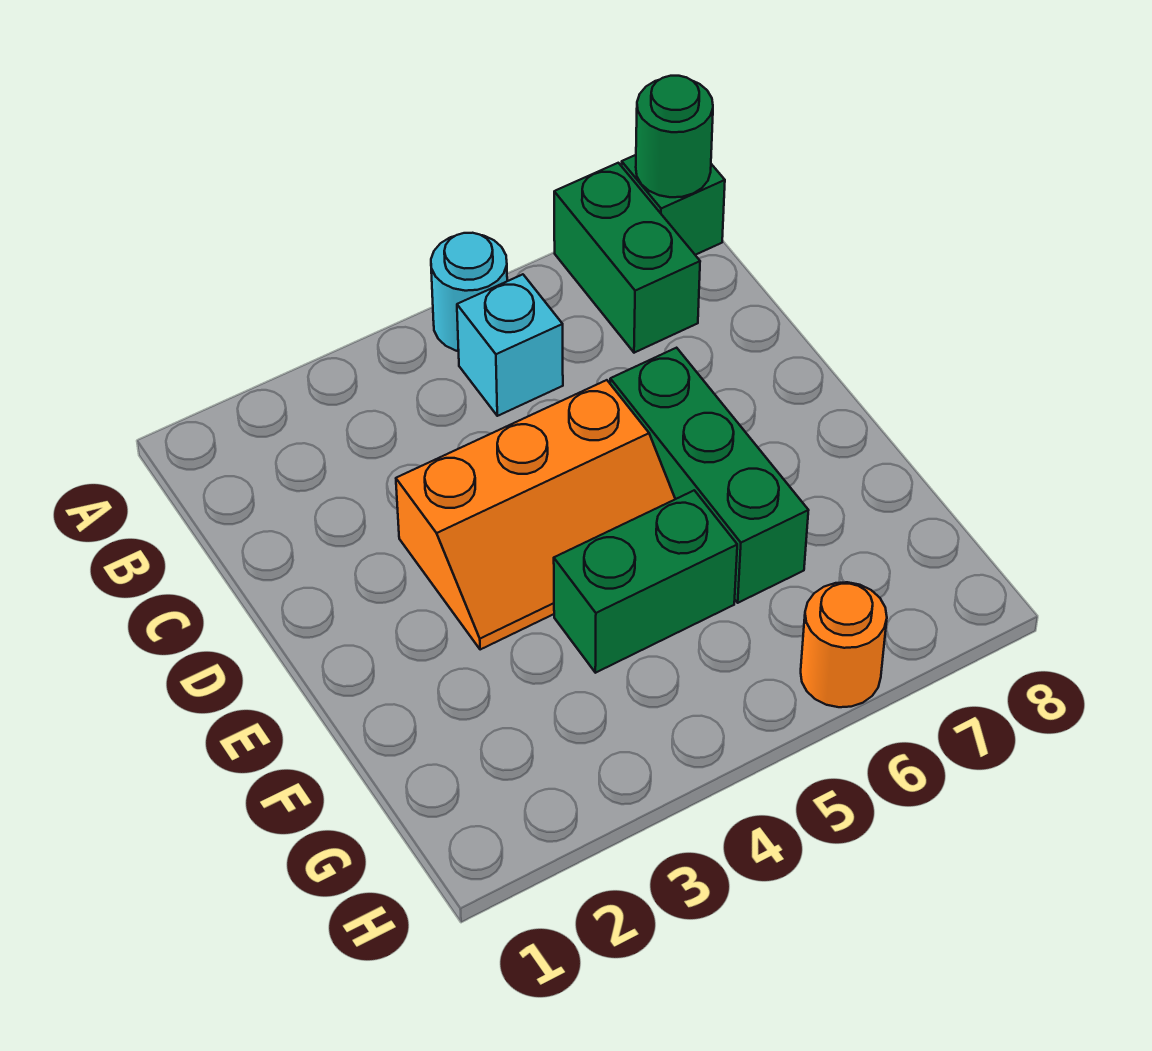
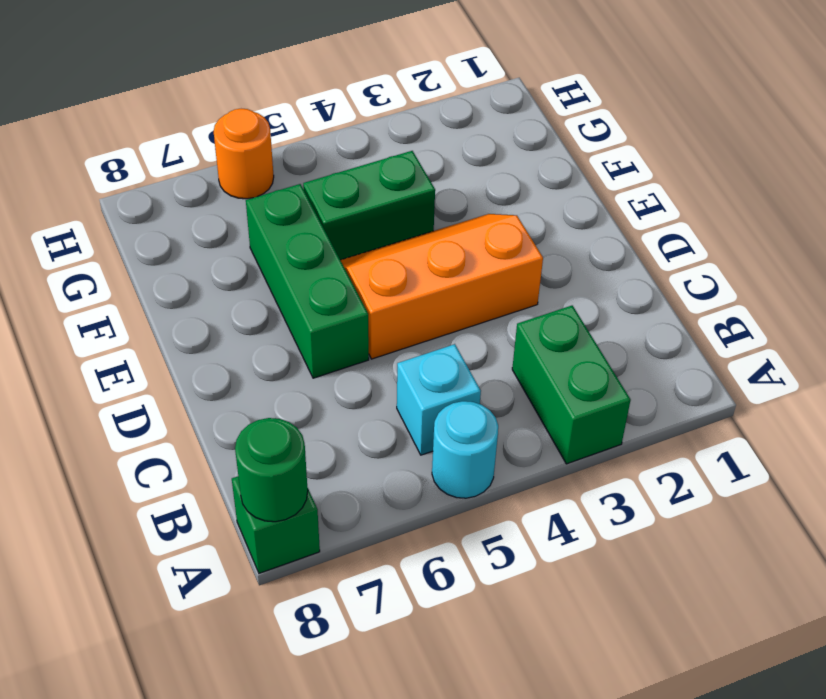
green 1x2 brick [554,163,700,353] -> green 1x2 brick moved to [512,306,631,464]

